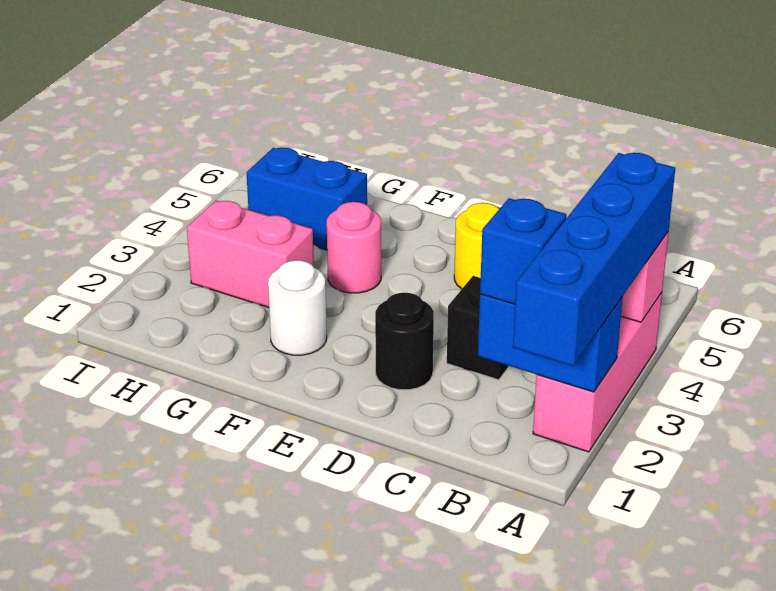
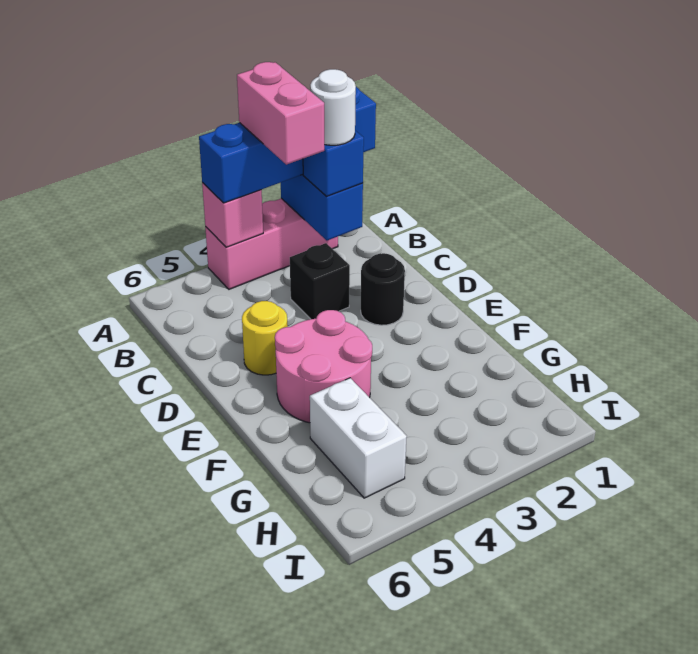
white 1x1 round brick [268,260,327,355] -> white 1x1 round brick moved to [310,69,356,145]
pink 1x1 round brick [327,202,381,293] -> pink 2x2 round brick [275,310,372,423]
pink 1x2 brick [187,201,314,308] -> pink 1x2 brick moved to [237,62,324,165]
blue 1x2 brick [247,148,367,250] -> white 1x2 brick [310,378,407,498]

